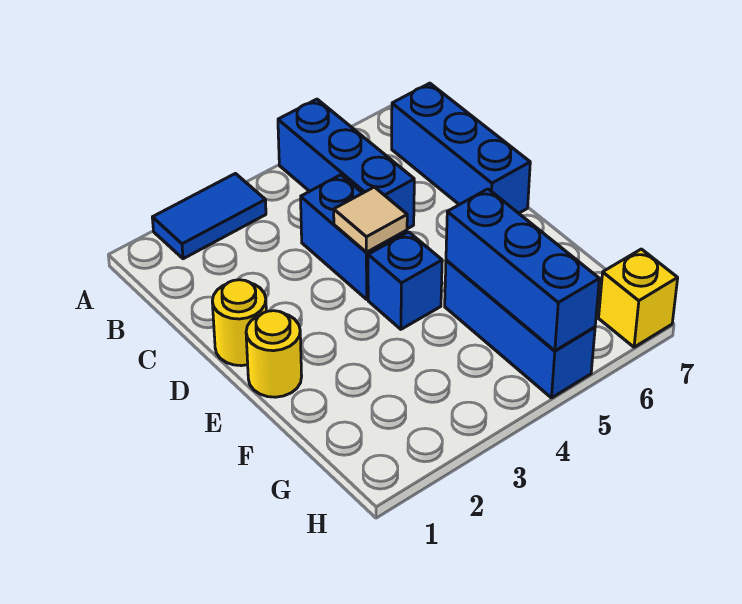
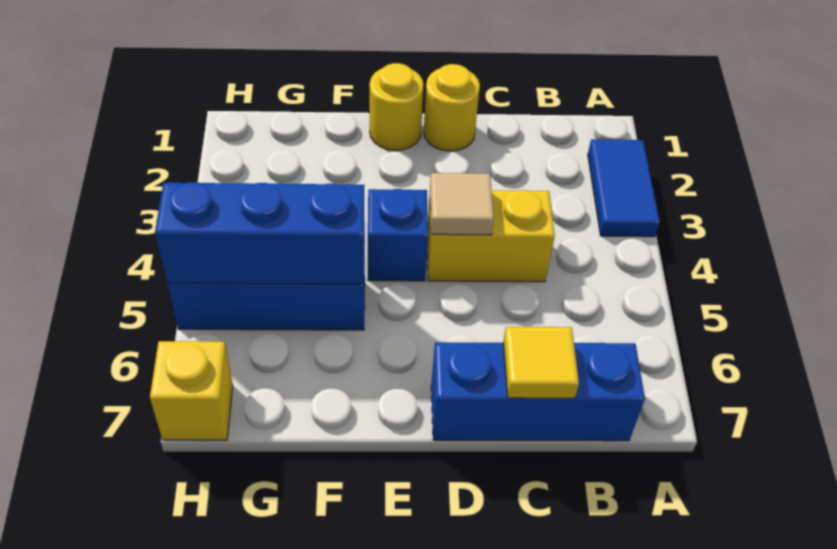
blue 1x3 brick [278,99,414,229] -> none
blue 1x2 brick [301,175,407,299] -> yellow 1x2 brick [427,190,555,282]
none -> yellow 1x1 tile [503,327,579,398]

